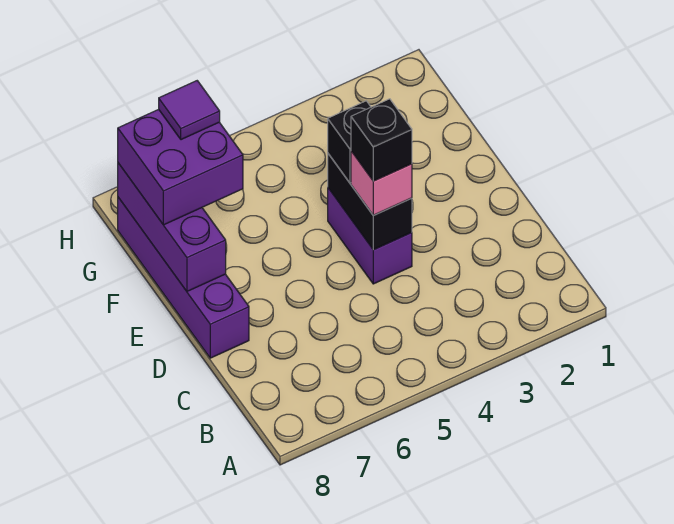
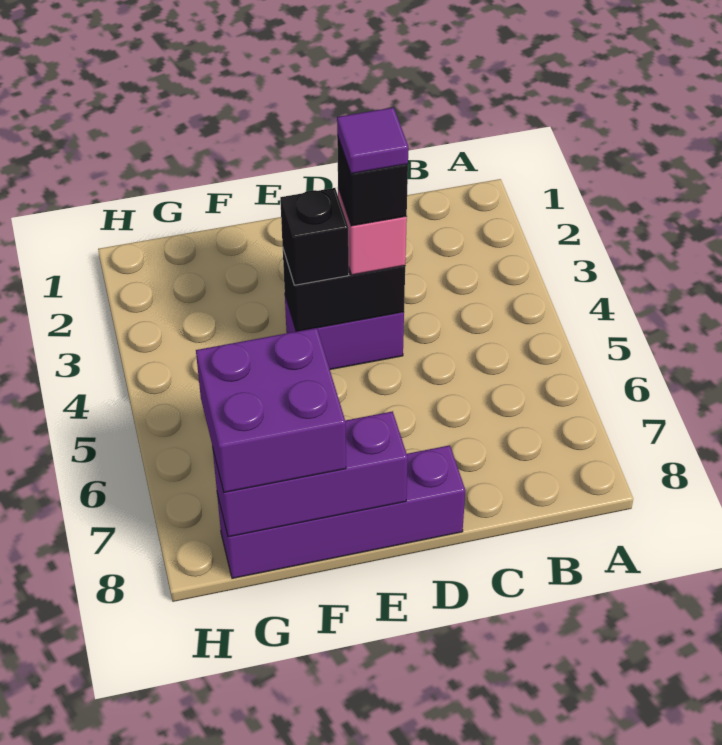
purple 1x1 tile [159,81,220,140] -> purple 1x1 tile moved to [337,108,408,174]

